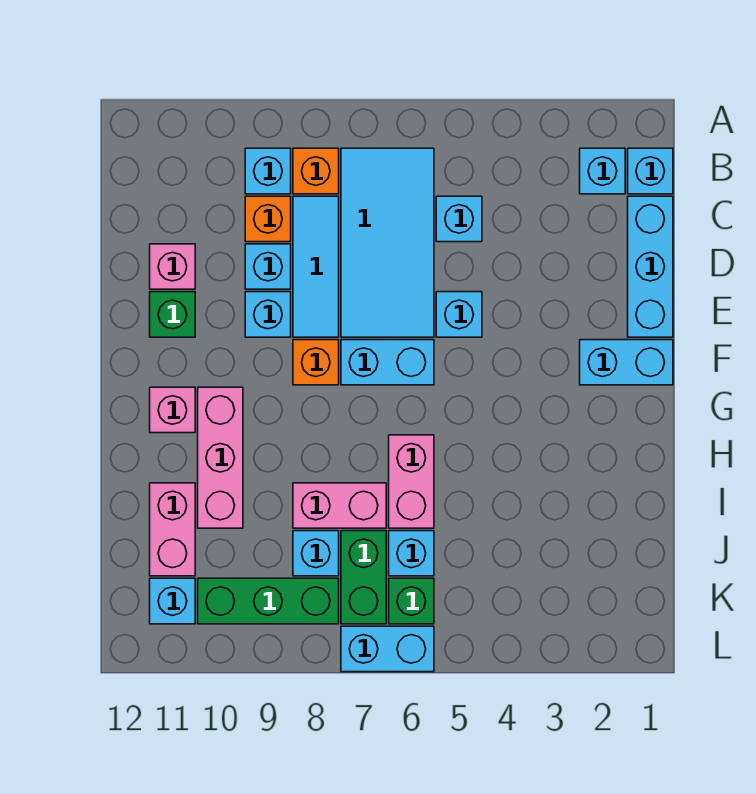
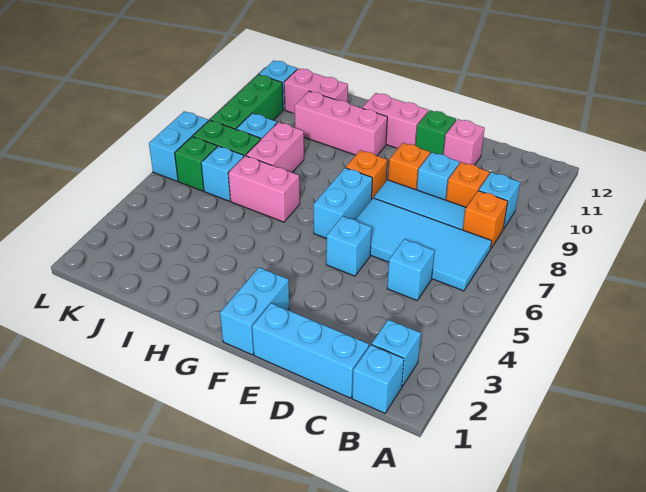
cyan 1x1 brick [245,292,291,337] -> orange 1x1 brick [388,143,430,190]
pink 1x1 brick [150,387,195,433] -> pink 1x2 brick [362,93,428,148]

